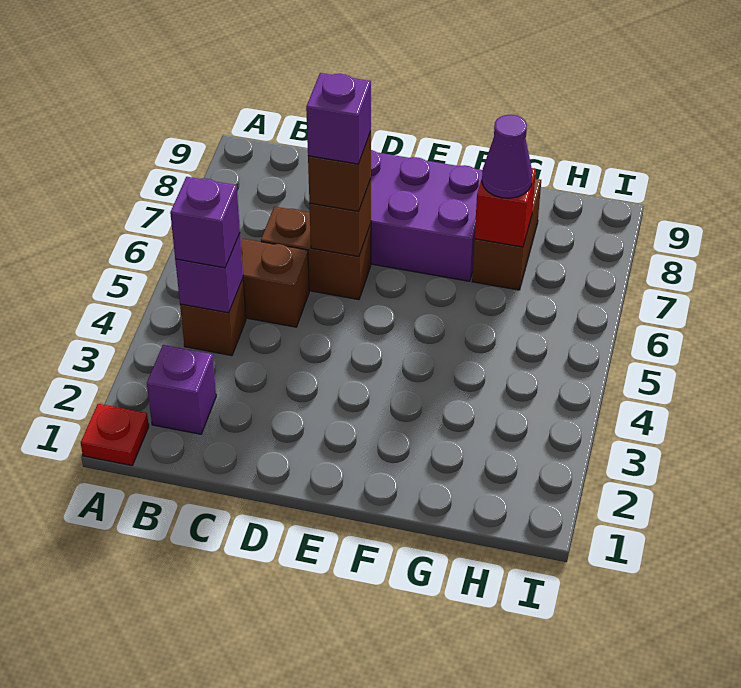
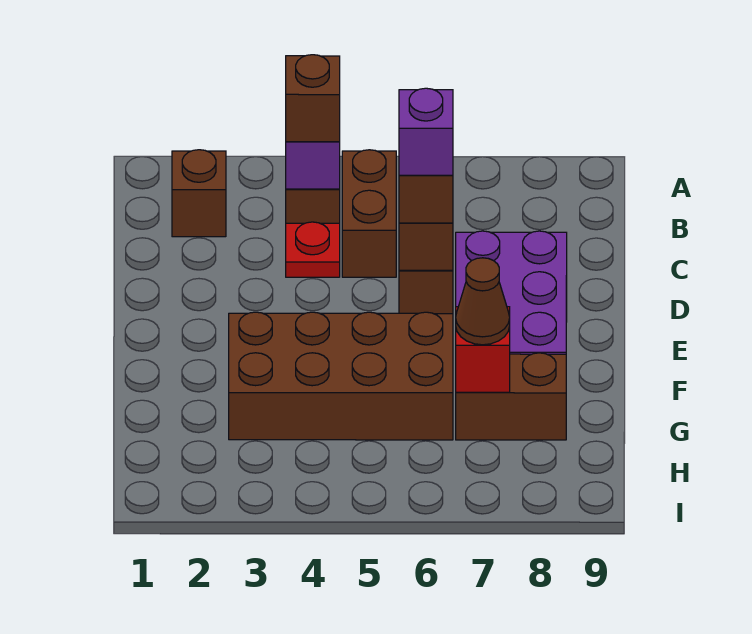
red 1x1 plate [81,404,149,466] -> red 1x1 plate moved to [286,222,340,277]
purple 1x1 brick [147,345,216,434] -> brown 1x1 brick [172,150,226,237]
purple 1x1 brick [170,177,240,268] -> brown 1x1 brick [286,55,340,142]
none -> brown 2x4 brick [229,312,453,440]
purple 1x1 cone [482,115,532,198] -> brown 1x1 cone [456,258,510,345]

